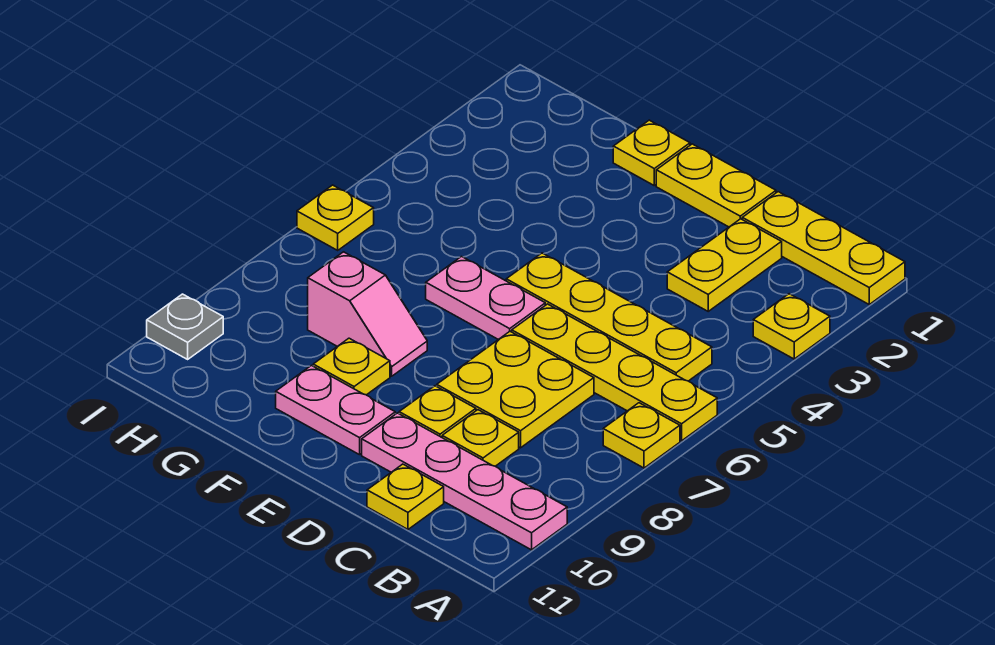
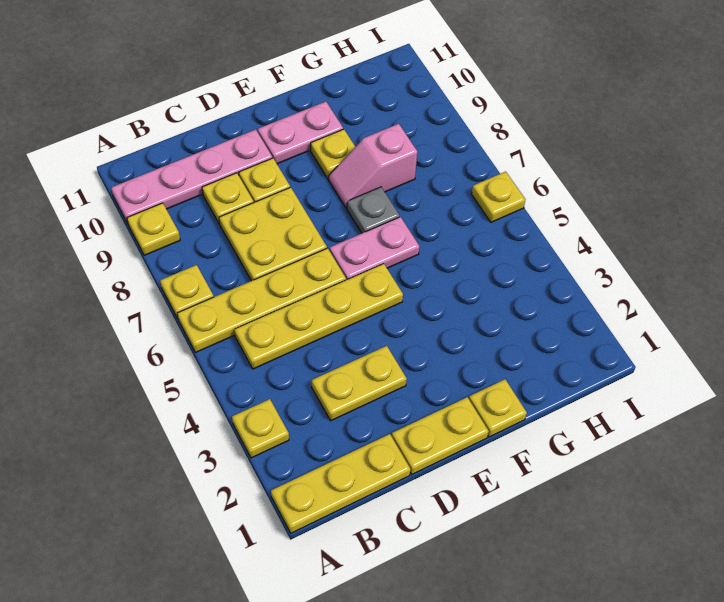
yellow 1x2 plate [667,219,782,311] -> yellow 1x2 plate turned to [312,346,407,421]
yellow 1x1 plate [367,464,444,529] -> yellow 1x1 plate moved to [127,203,180,255]
grey 1x1 plate [147,294,223,359] -> grey 1x1 plate moved to [347,187,400,233]

